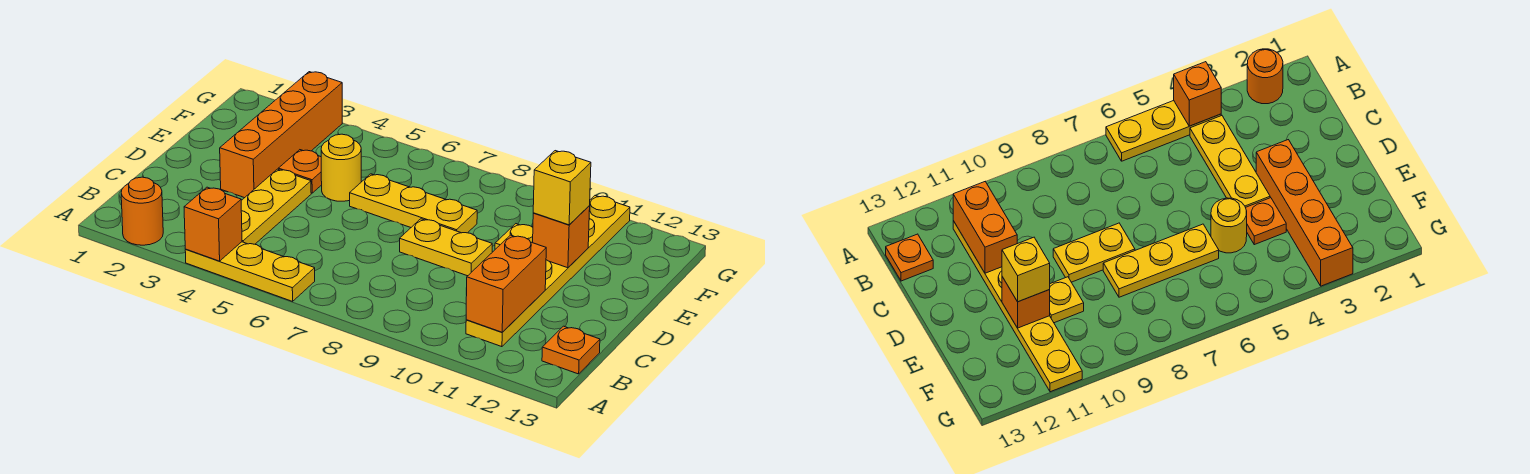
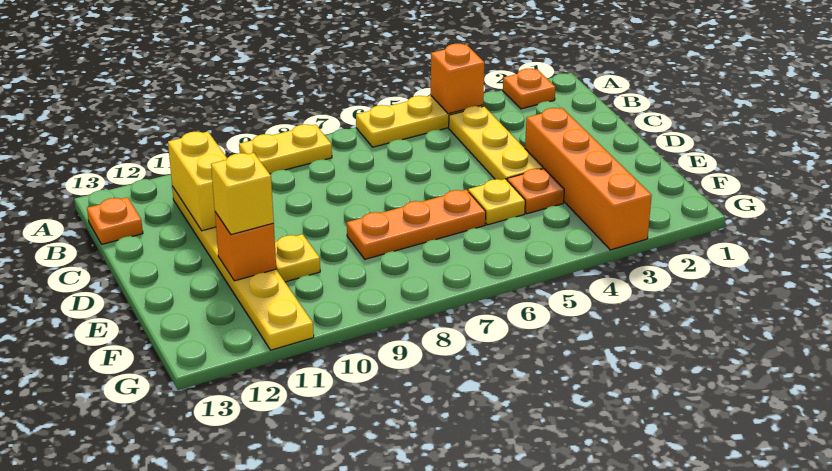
orange 1x1 round brick [121,177,163,245] -> orange 1x1 plate [503,69,555,109]
orange 1x2 brick [466,235,546,332] -> yellow 1x2 brick [168,132,227,231]
yellow 1x2 plate [400,219,492,276] -> yellow 1x2 plate moved to [239,124,332,174]
yellow 1x1 round brick [321,134,361,201] -> yellow 1x1 plate [468,179,525,225]
yellow 1x3 plate [350,174,477,233] -> orange 1x3 plate [347,190,486,259]

